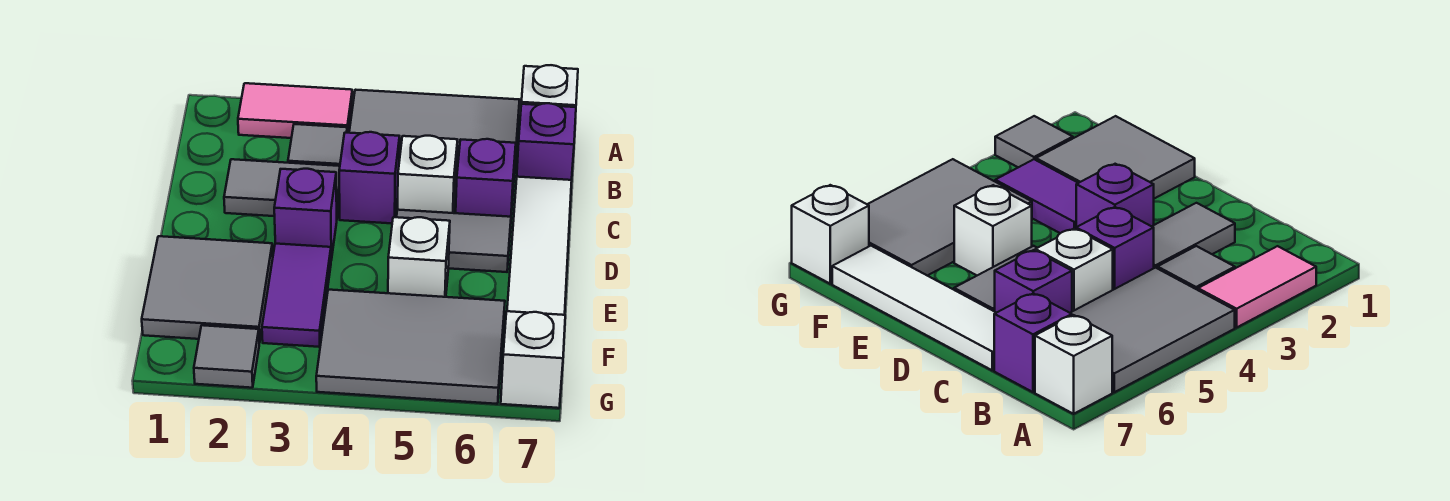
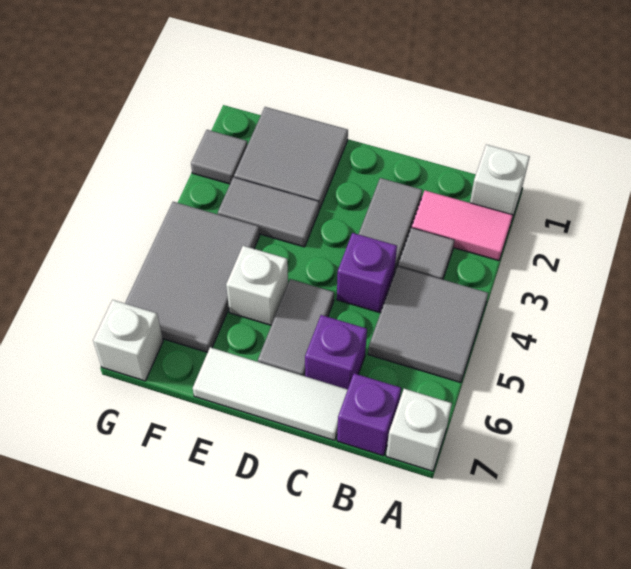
pink 1x2 tile [238,83,352,138] -> pink 1x2 tile turned to [412,191,513,261]
grey 2x3 tile [349,90,520,187] -> grey 2x2 tile [368,266,488,383]
white 1x1 brick [398,136,458,213] -> white 1x1 brick moved to [470,145,530,218]
white 1x4 tile [507,177,572,315] -> white 1x3 tile [193,347,348,440]
purple 1x1 brick [274,169,337,260] -> none
purple 1x2 tile [262,244,331,347] -> grey 1x2 tile [218,177,319,247]

